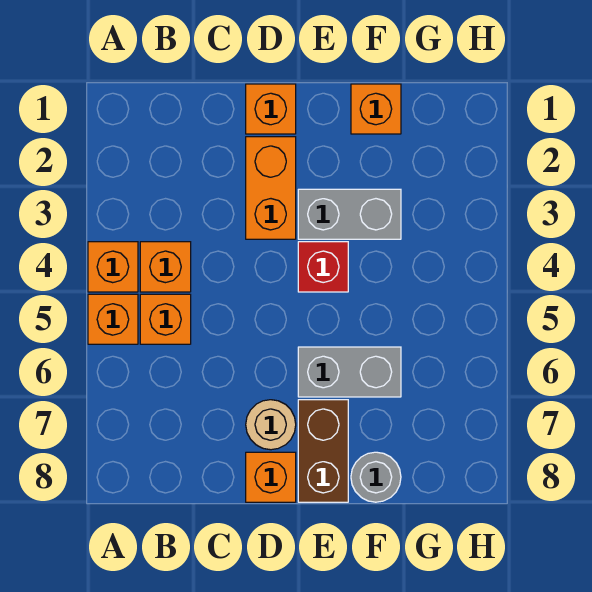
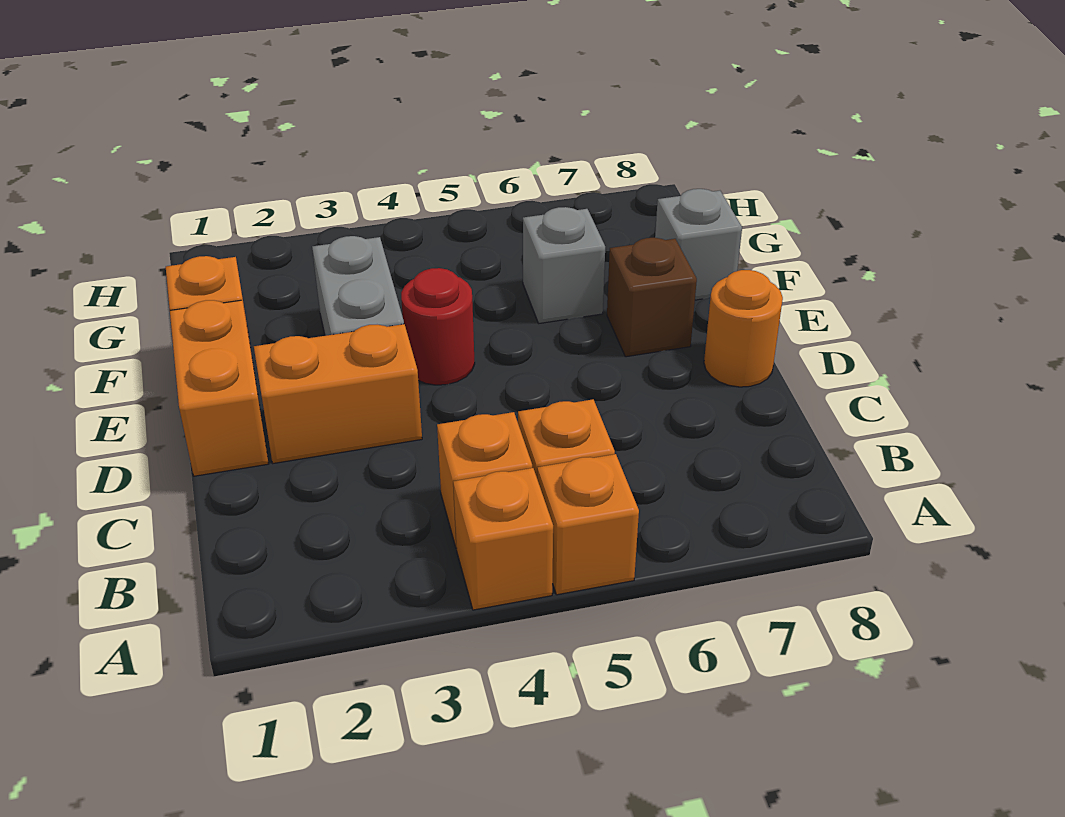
orange 1x1 brick [246,84,296,134] -> orange 1x2 brick [170,300,269,476]
tan 1x1 round brick [246,400,296,450] -> none
orange 1x1 brick [246,452,296,502] -> orange 1x1 round brick [704,270,783,387]
red 1x1 brick [298,242,348,292] -> red 1x1 round brick [401,268,475,385]
grey 1x2 brick [298,347,401,397] -> grey 1x1 brick [523,207,605,323]
brown 1x2 brick [298,400,348,502] -> brown 1x1 brick [607,238,697,357]
grey 1x1 round brick [351,452,401,502] -> grey 1x1 brick [655,189,742,300]

